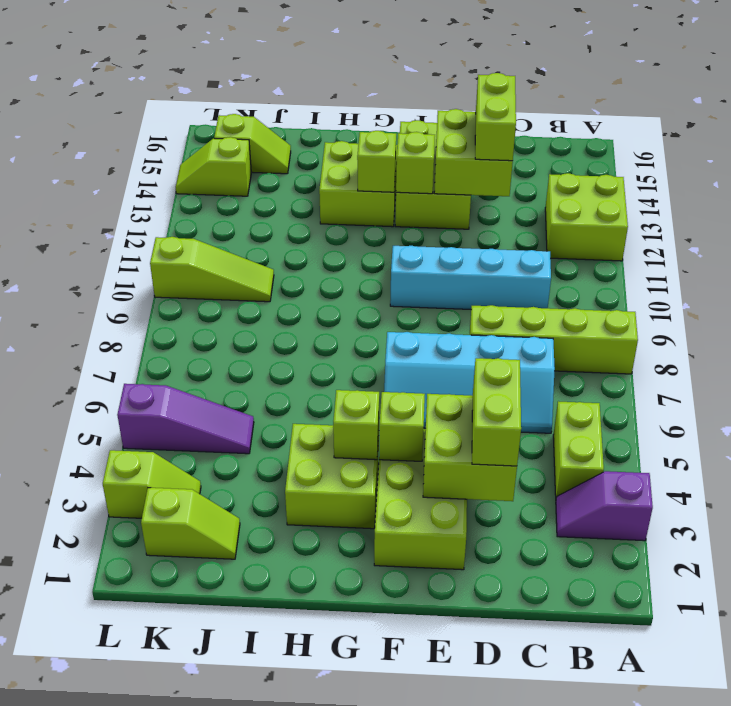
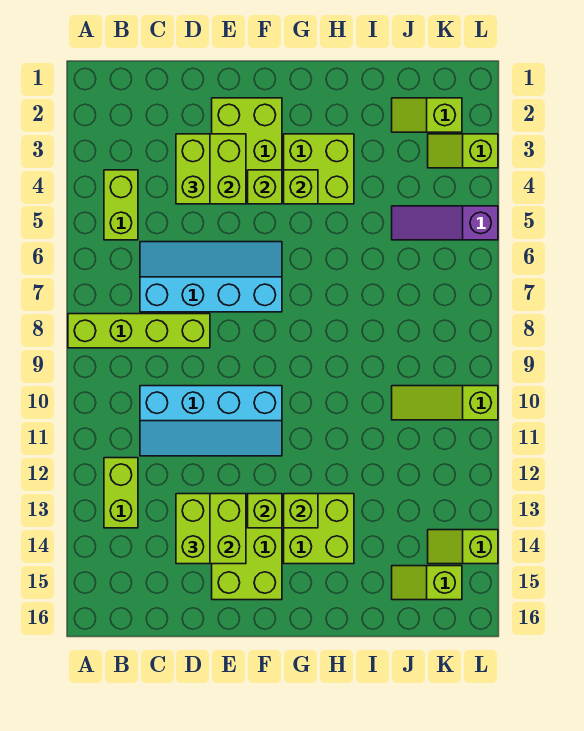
purple 1x2 slope [556,471,653,541] -> none
lime 2x2 brick [545,173,628,261] -> lime 1x2 brick [104,458,138,528]
lime 1x2 slope [176,137,251,196] -> lime 1x2 slope turned to [428,530,498,564]

